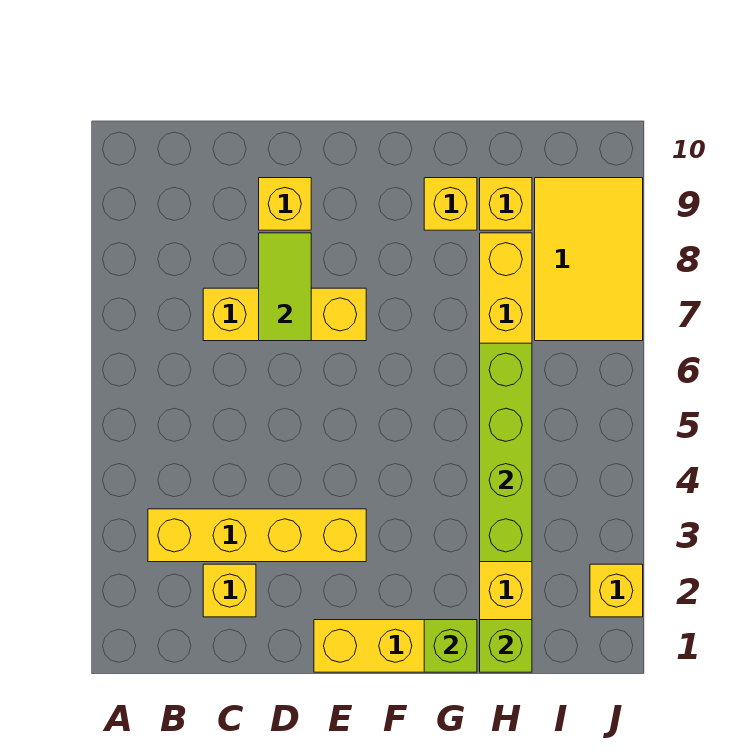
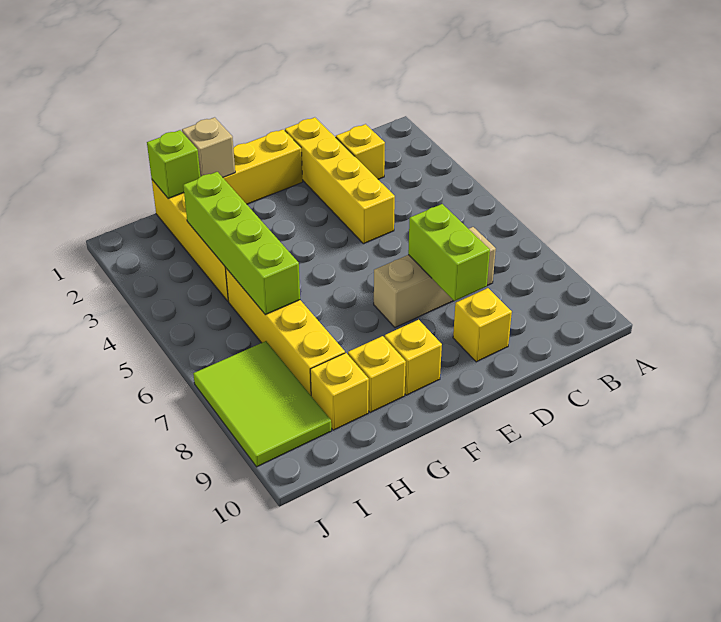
yellow 1x4 brick [148,509,366,562] -> yellow 1x4 brick turned to [285,117,395,244]
yellow 1x3 brick [203,288,366,341] -> tan 1x3 brick [374,227,496,327]
lime 1x2 tile [259,233,311,341] -> lime 1x2 brick [408,204,490,301]
lime 1x1 brick [424,620,477,672] -> tan 1x1 brick [182,117,235,177]
yellow 2x3 tile [535,178,643,341] -> lime 2x3 tile [193,341,331,467]
yellow 1x1 brick [590,564,643,617] -> yellow 1x1 brick moved to [384,320,442,395]

